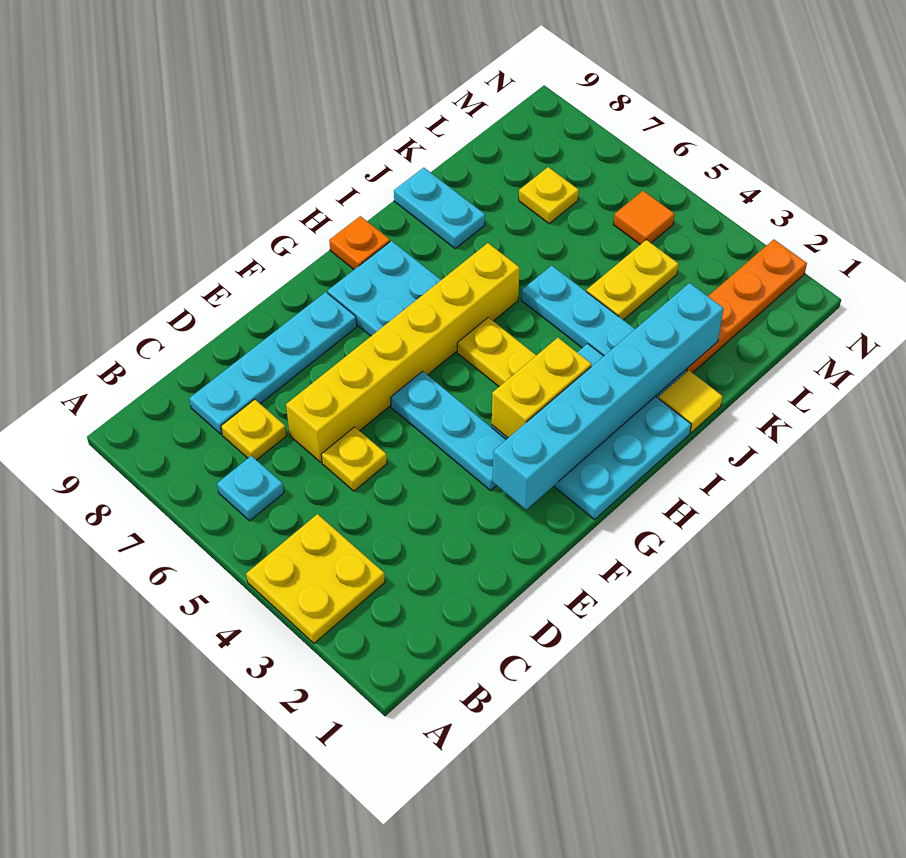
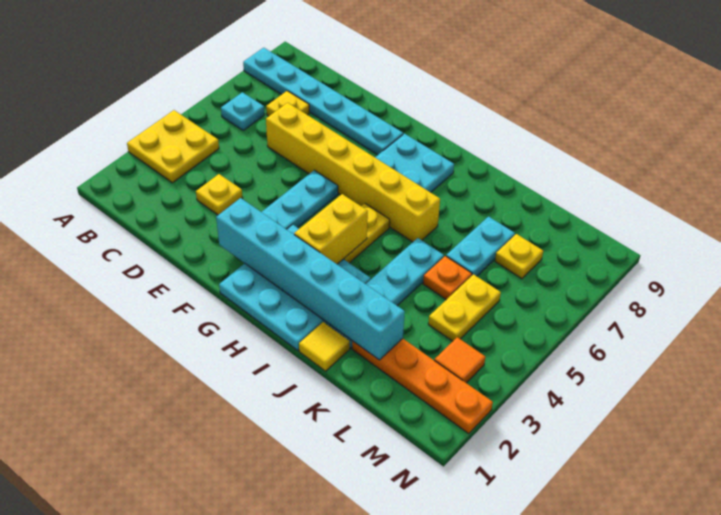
cyan 1x4 plate [189,292,357,434] -> cyan 1x6 plate [243,48,403,155]
yellow 1x1 plate [321,427,387,491] -> yellow 1x1 plate moved to [196,174,243,215]
yellow 1x2 brick [492,338,592,438] -> yellow 1x2 brick turned to [294,194,368,264]
orange 1x1 plate [329,216,390,269] -> orange 1x1 plate moved to [423,256,472,300]
cyan 1x2 plate [394,168,485,249] -> cyan 1x2 plate moved to [446,217,515,276]
yellow 1x2 plate [586,240,679,320] -> yellow 1x2 plate turned to [428,274,501,341]
orange 1x1 tile [614,191,675,245] -> orange 1x1 tile moved to [434,337,485,383]

